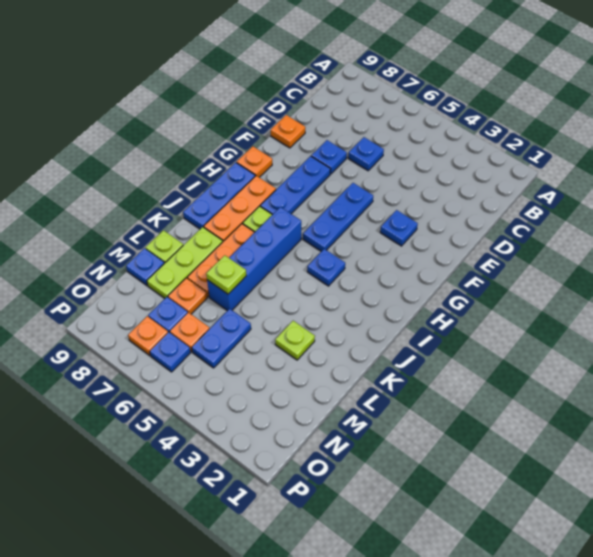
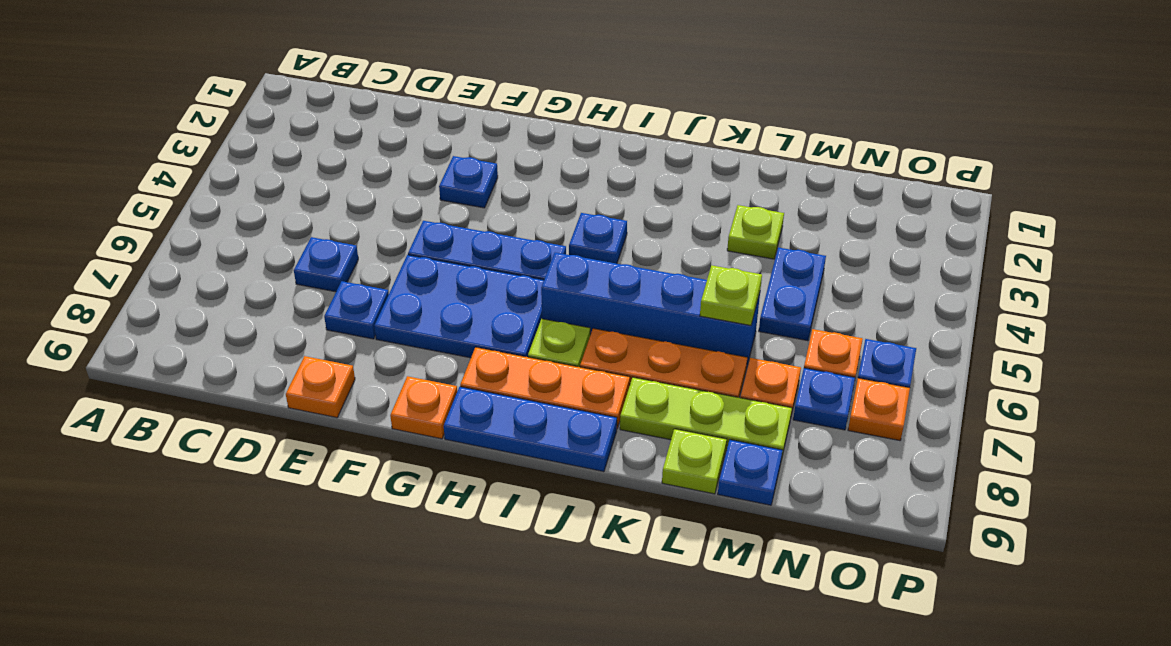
blue 1x3 plate [260,156,331,215] -> blue 2x3 plate [374,255,544,358]
blue 1x2 plate [192,309,251,368] -> blue 1x2 plate turned to [759,247,826,341]

